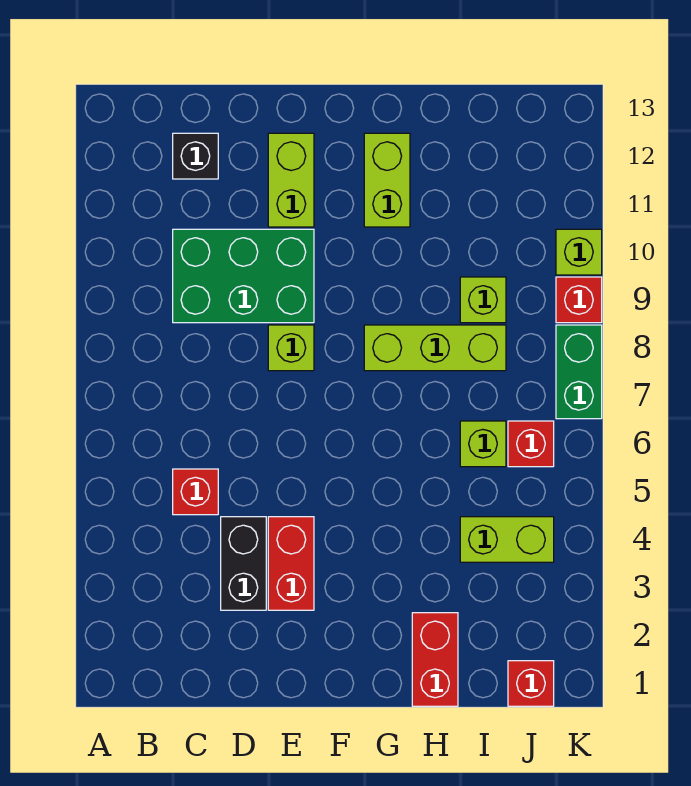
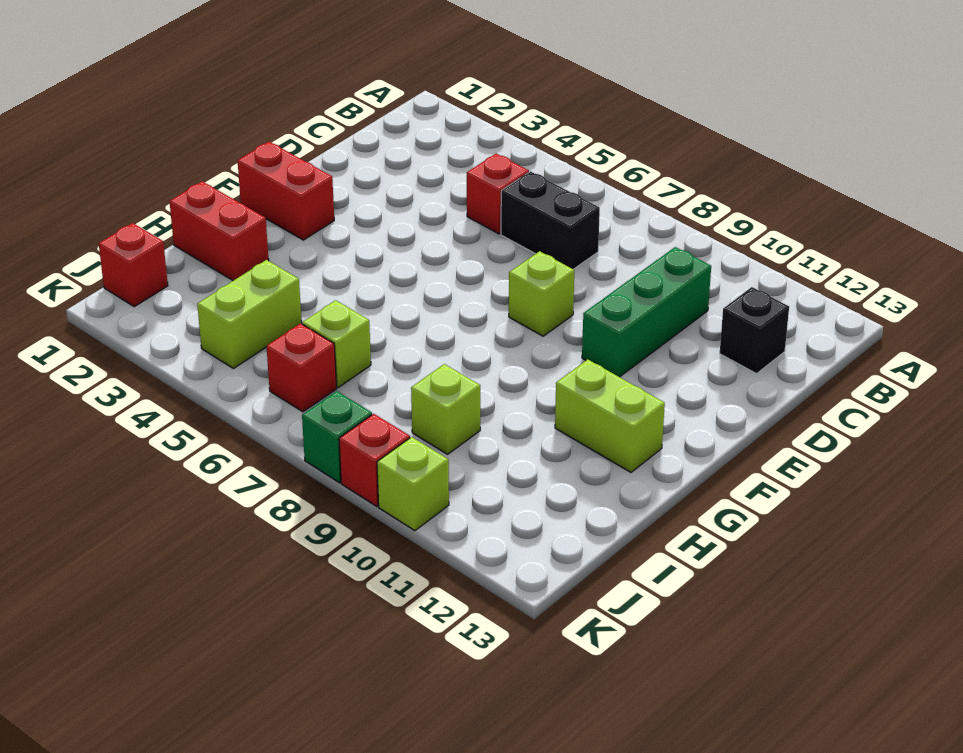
green 2x3 brick [173,229,314,323] -> green 1x3 brick [582,247,711,377]
black 1x2 brick [221,517,266,610] -> black 1x2 brick moved to [501,171,600,269]
red 1x2 brick [268,517,314,610] -> red 1x2 brick moved to [237,142,334,240]
lime 1x2 brick [268,133,314,227] -> none
lime 1x3 brick [364,325,506,371] -> none
green 1x2 brick [556,325,602,419] -> green 1x1 brick [302,391,372,483]

